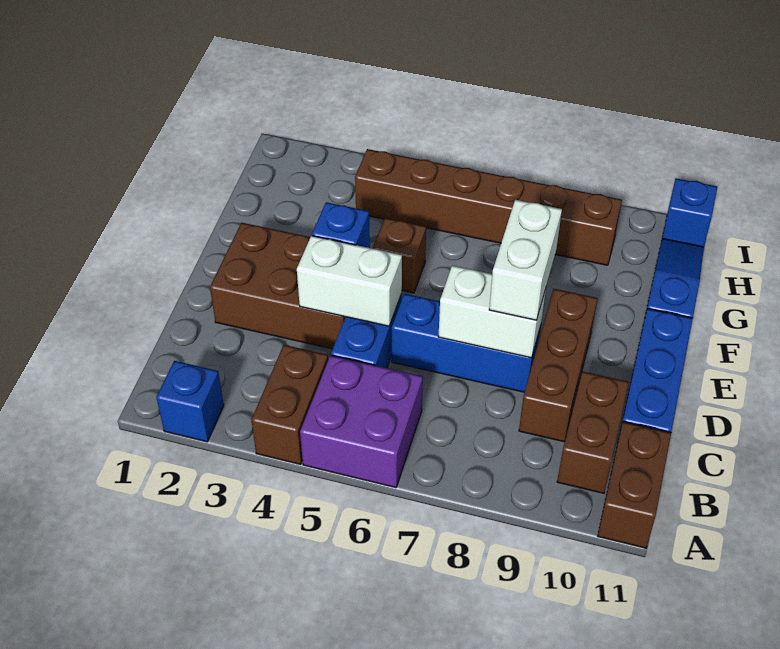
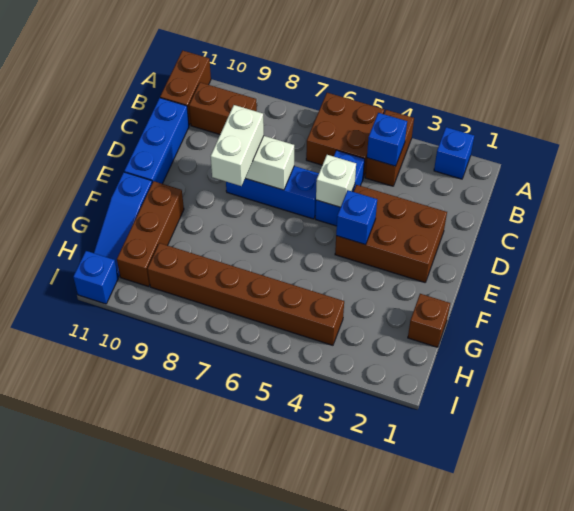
purple 2x2 brick [300,355,423,488] -> brown 2x2 brick [306,93,384,177]
none -> blue 1x1 brick [367,113,407,166]
brown 1x2 brick [557,371,629,493] -> brown 1x2 brick turned to [189,82,257,134]
brown 1x3 brick [519,289,598,442] -> brown 1x3 brick moved to [117,181,184,287]
white 1x2 brick [297,236,402,326] -> white 1x1 brick [316,155,356,207]
brown 1x1 brick [373,218,426,293] -> brown 1x1 brick moved to [408,294,450,347]

